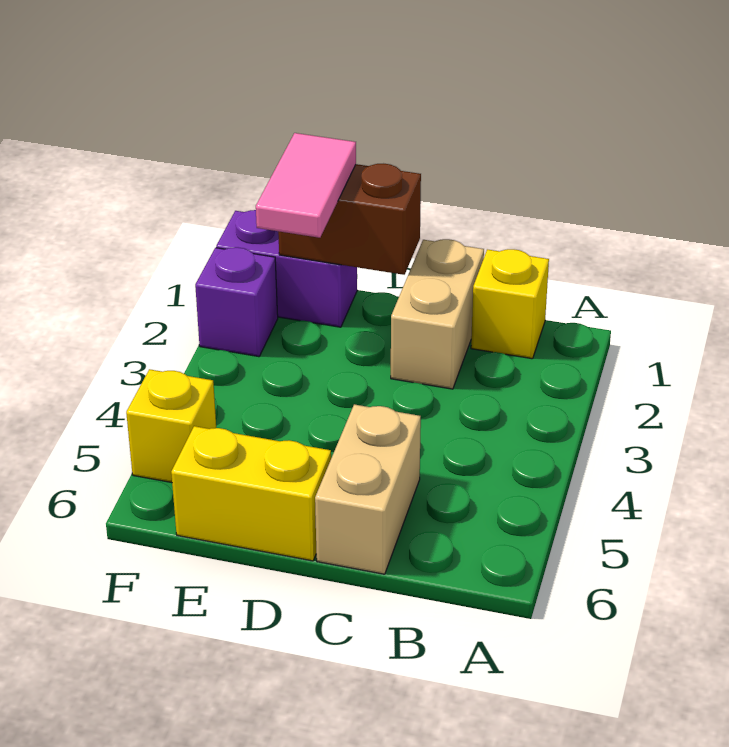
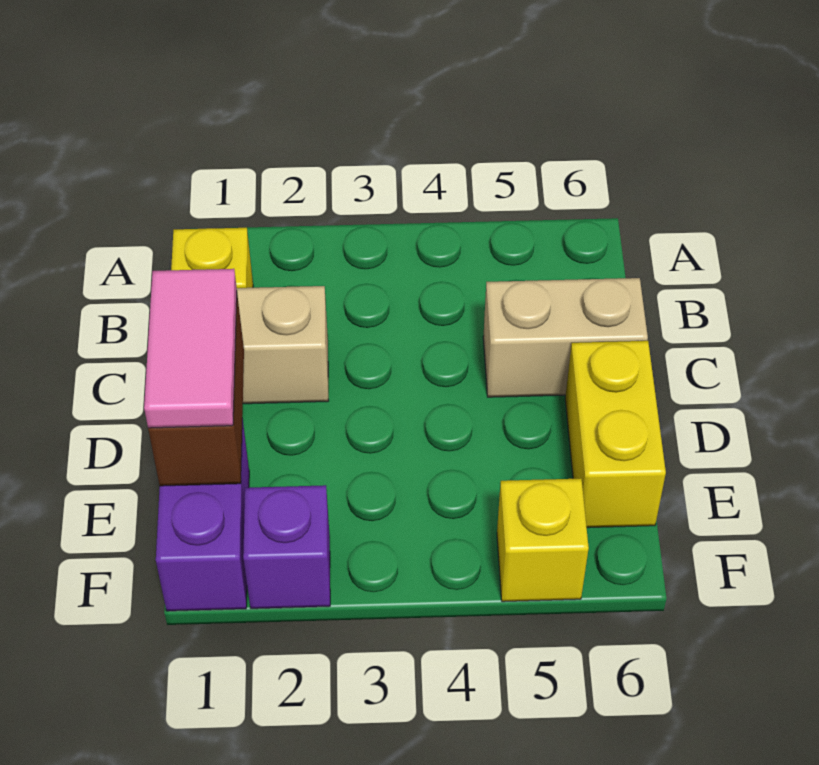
pink 1x2 tile [256,133,356,238] -> pink 1x2 tile turned to [144,269,237,428]

